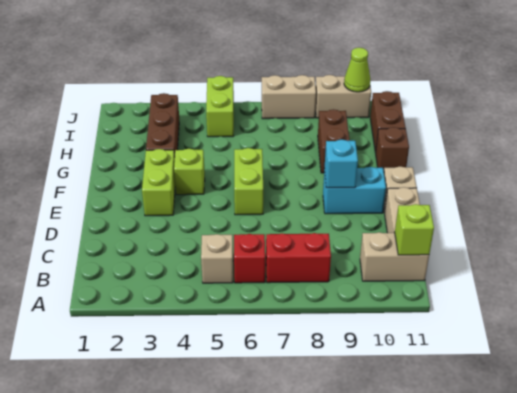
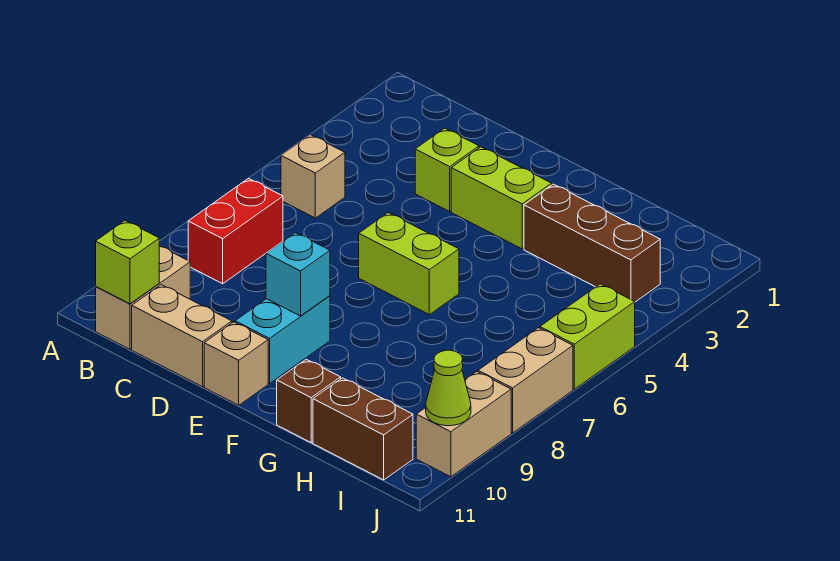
red 1x1 brick [234,234,265,283] -> none
lime 1x1 brick [174,149,205,195] -> lime 1x1 brick moved to [415,128,479,212]
brown 1x2 brick [318,109,350,173] -> none
lime 1x2 brick [206,76,234,137] -> lime 1x2 brick turned to [540,284,635,389]

